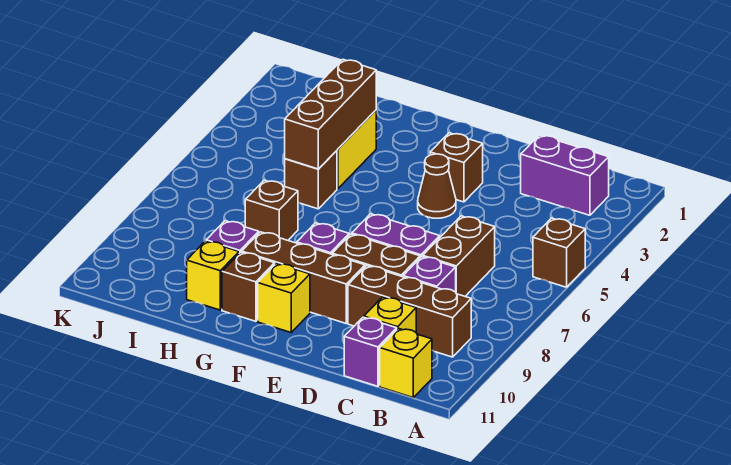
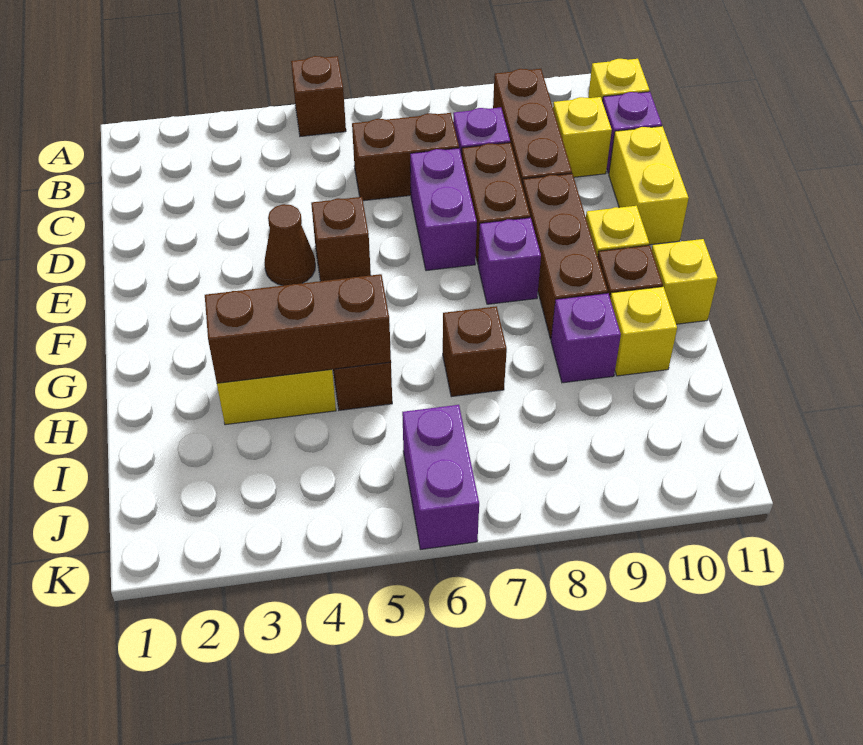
purple 1x2 brick [521,135,609,215] -> purple 1x2 brick moved to [402,405,479,550]
none -> yellow 1x2 brick [609,126,689,245]
brown 1x1 brick [430,133,483,202] -> brown 1x1 brick moved to [311,197,371,281]
none -> yellow 1x1 brick [651,239,718,324]

